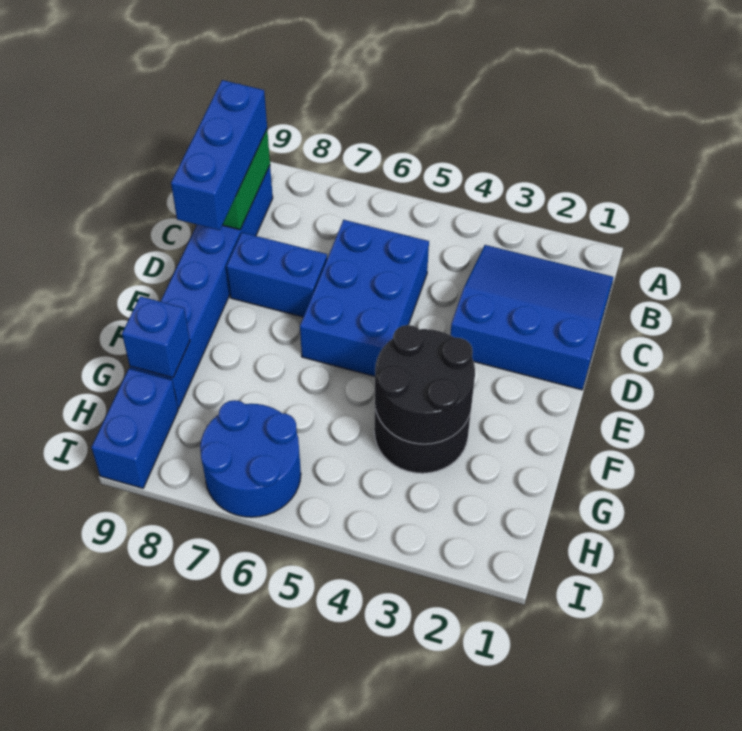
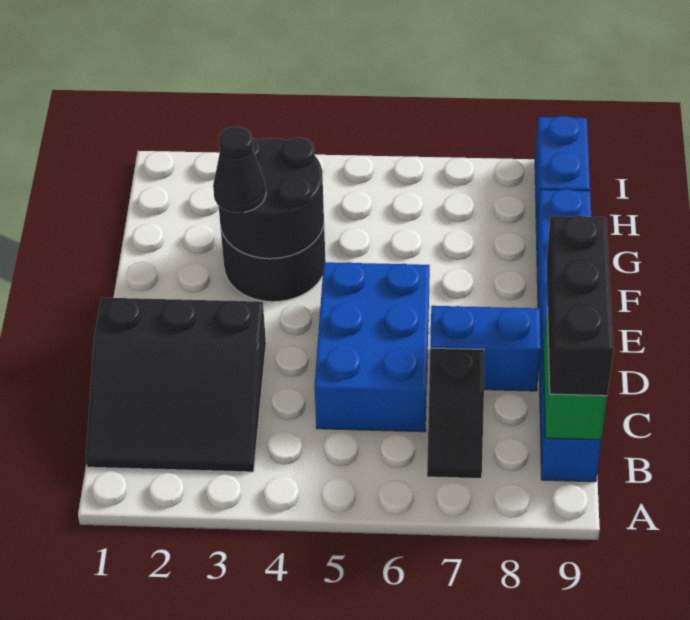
blue 3x3 slope [450,245,614,390] -> black 3x3 slope [86,298,266,472]
none -> black 1x2 slope [427,348,484,478]
blue 1x3 brick [171,80,267,230] -> black 1x3 brick [546,215,613,396]
none -> black 1x1 cone [213,126,266,213]
blue 1x1 brick [122,296,190,378] -> none
blue 2x2 round brick [200,400,301,517] -> none

